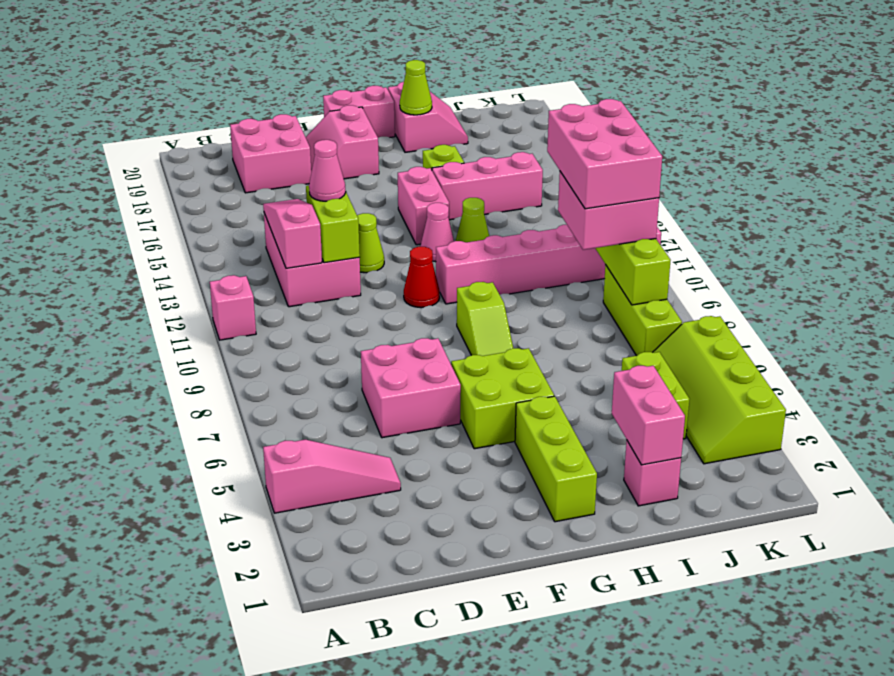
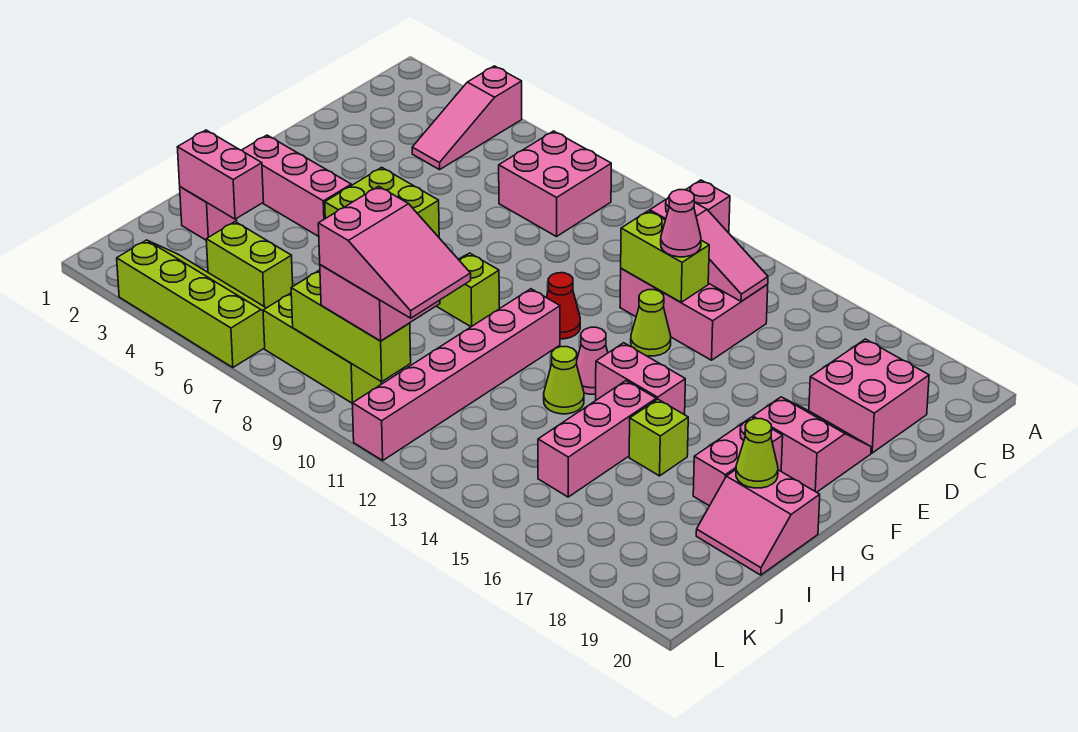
pink 2x2 brick [361,338,461,438] -> pink 2x2 brick moved to [499,131,611,237]
pink 1x2 brick [323,86,395,137] -> pink 1x2 brick moved to [693,417,783,506]
lime 1x3 brick [515,396,597,522] -> pink 1x3 brick [242,135,351,236]
pink 2x3 brick [547,99,662,209] -> pink 2x3 slope [318,186,471,318]

